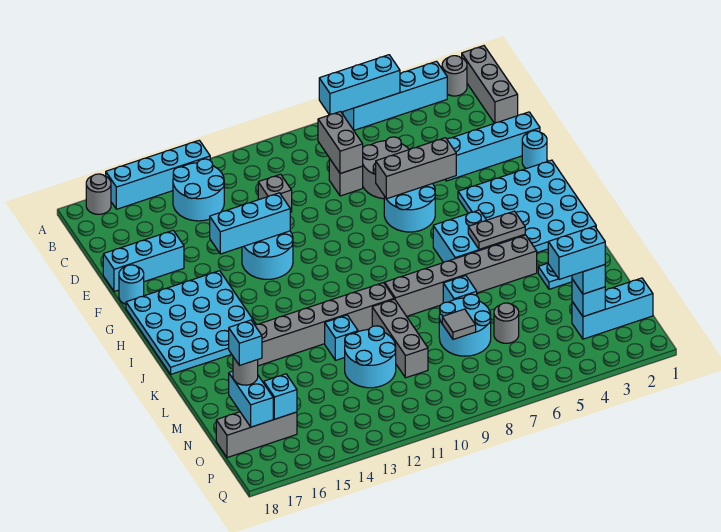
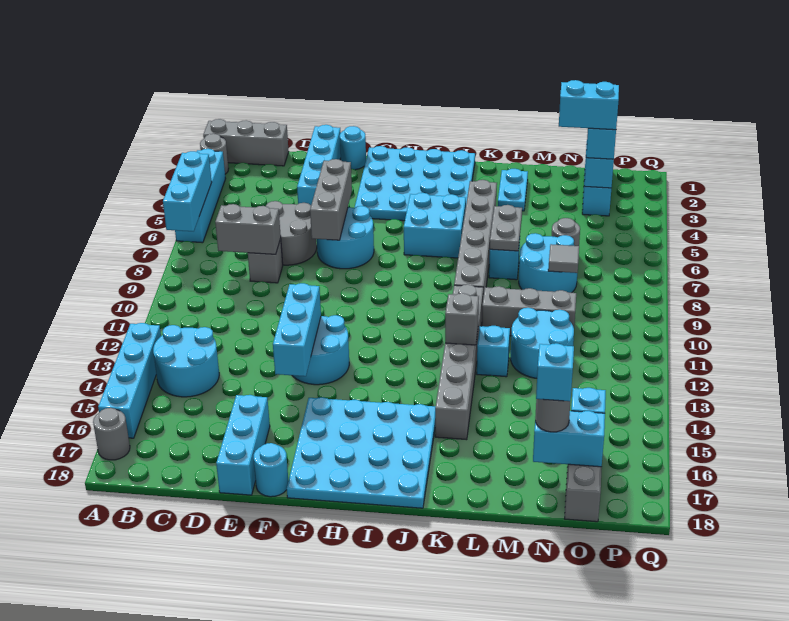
grey 1x1 brick [258,174,292,213] -> grey 1x1 brick moved to [445,293,479,345]
grey 1x2 plate [468,211,525,249] -> grey 1x2 plate moved to [490,205,522,251]
cyan 1x2 brick [548,226,605,279] -> cyan 1x2 brick turned to [559,80,619,130]

